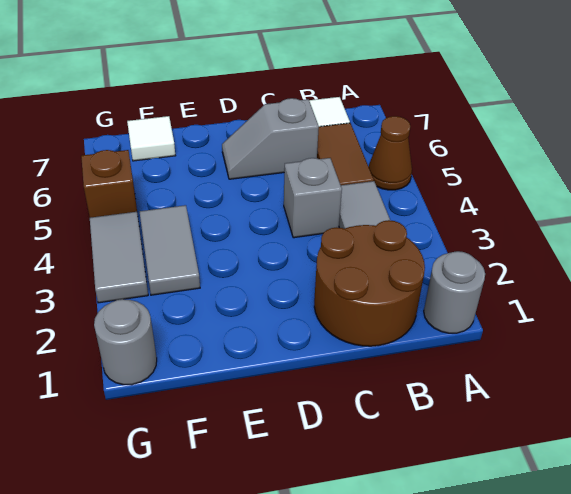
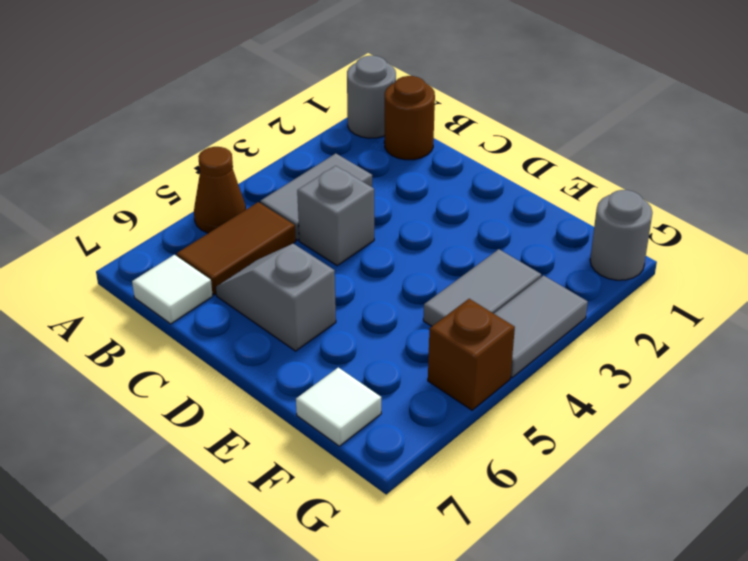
brown 2x2 round brick [314,220,425,346] -> brown 1x1 round brick [384,76,435,160]
grey 1x2 slope [222,98,319,179] -> grey 1x2 slope turned to [216,244,336,351]

